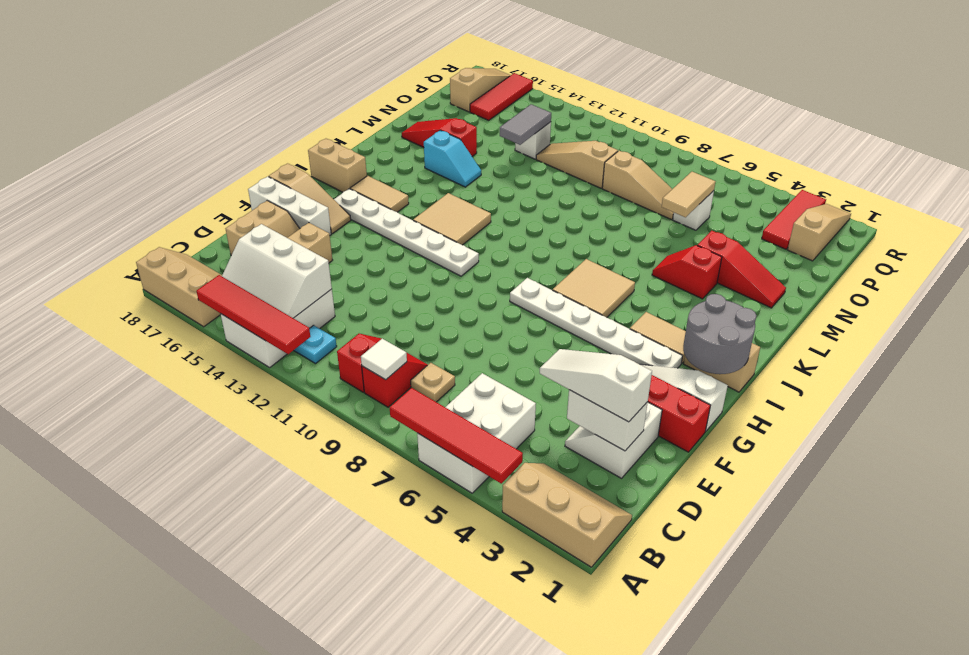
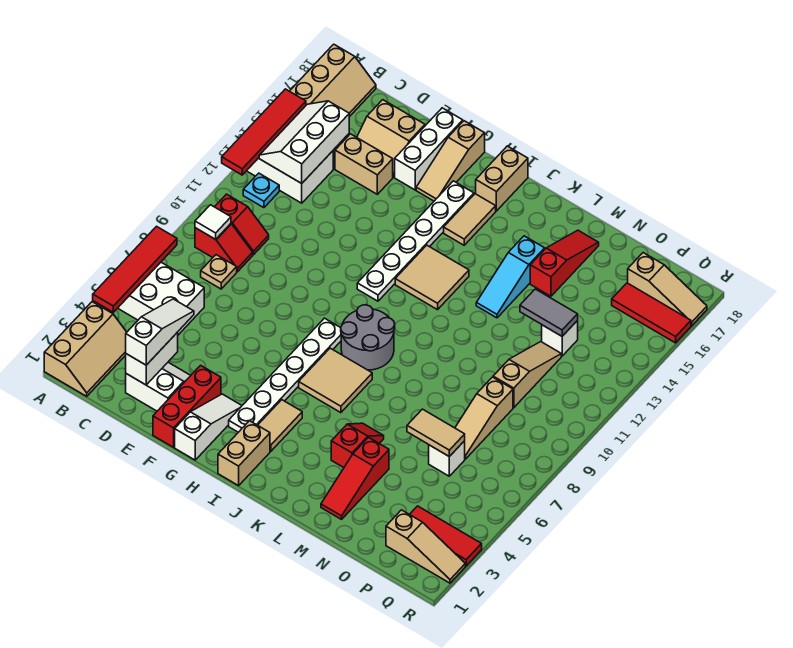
grey 2x2 round brick [683,294,757,374] -> grey 2x2 round brick moved to [341,305,395,370]
cyan 1x2 slope [424,130,481,187] -> cyan 1x3 slope [476,236,545,318]

